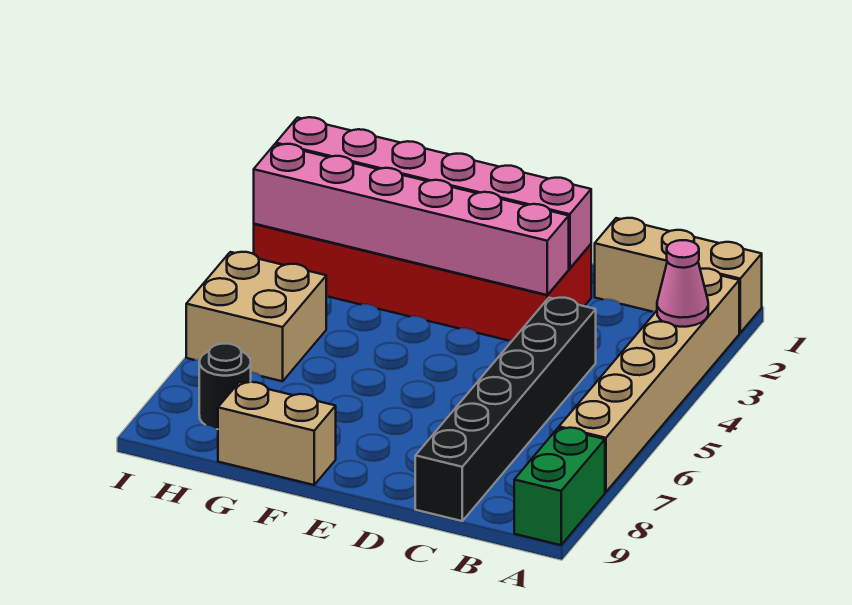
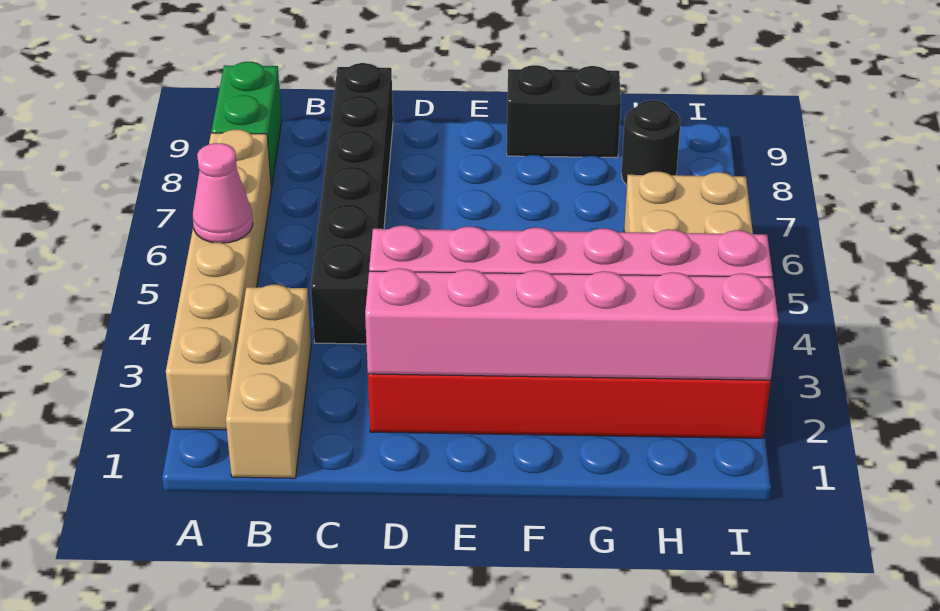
tan 1x3 brick [595,218,762,333] -> tan 1x3 brick turned to [226,285,311,478]
pink 1x1 cone [657,240,708,327] -> pink 1x1 cone moved to [193,143,253,243]
tan 1x2 brick [218,382,336,485] -> black 1x2 brick [507,65,621,158]

